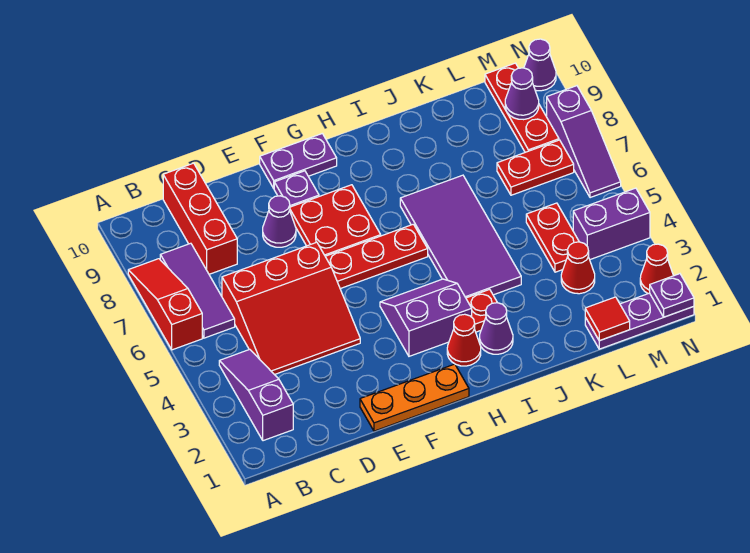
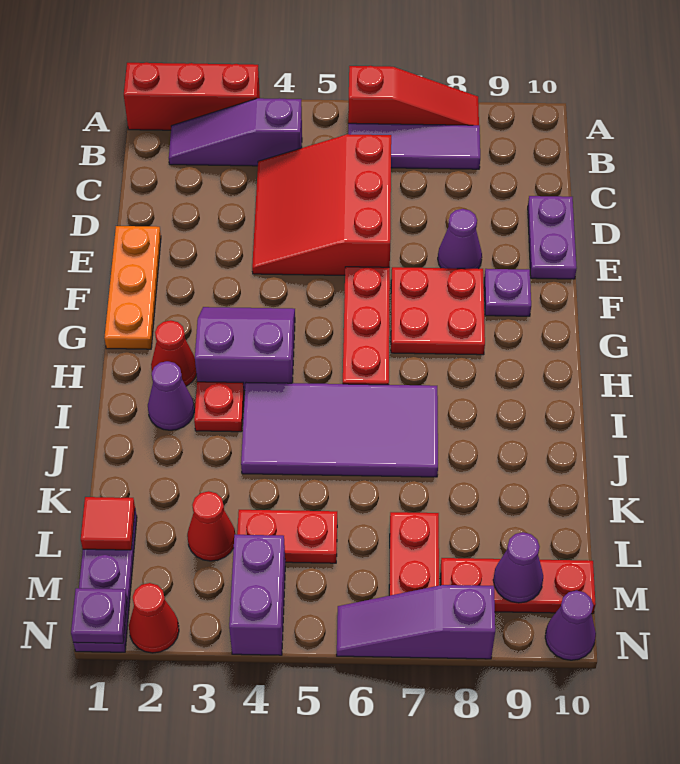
purple 1x3 slope [219,349,293,441] -> purple 1x3 slope turned to [169,98,302,166]
red 1x3 brick [163,163,237,274] -> red 1x3 brick moved to [124,62,260,130]
purple 1x2 plate [260,134,337,188] -> purple 1x2 plate moved to [528,196,577,279]
purple 2x2 slope [380,279,472,356] -> purple 2x2 slope turned to [195,307,295,391]

